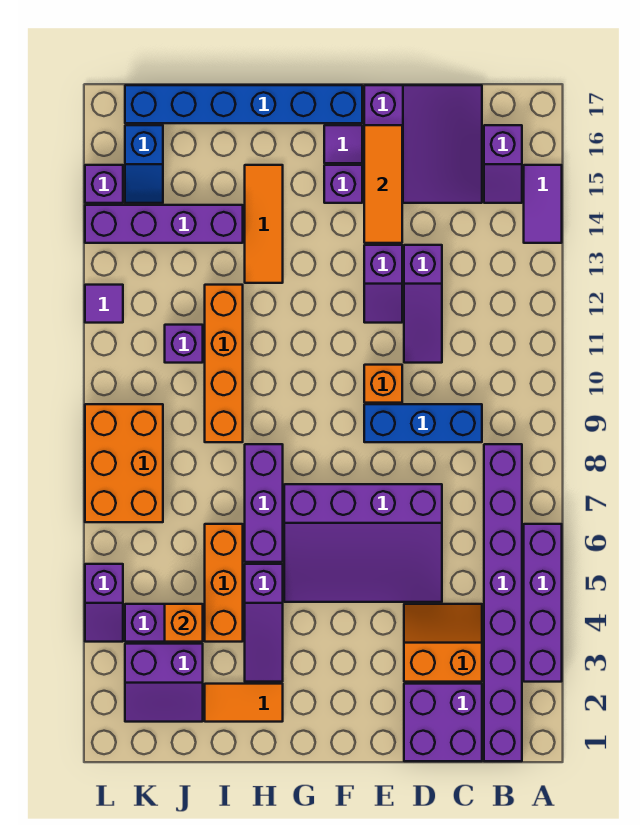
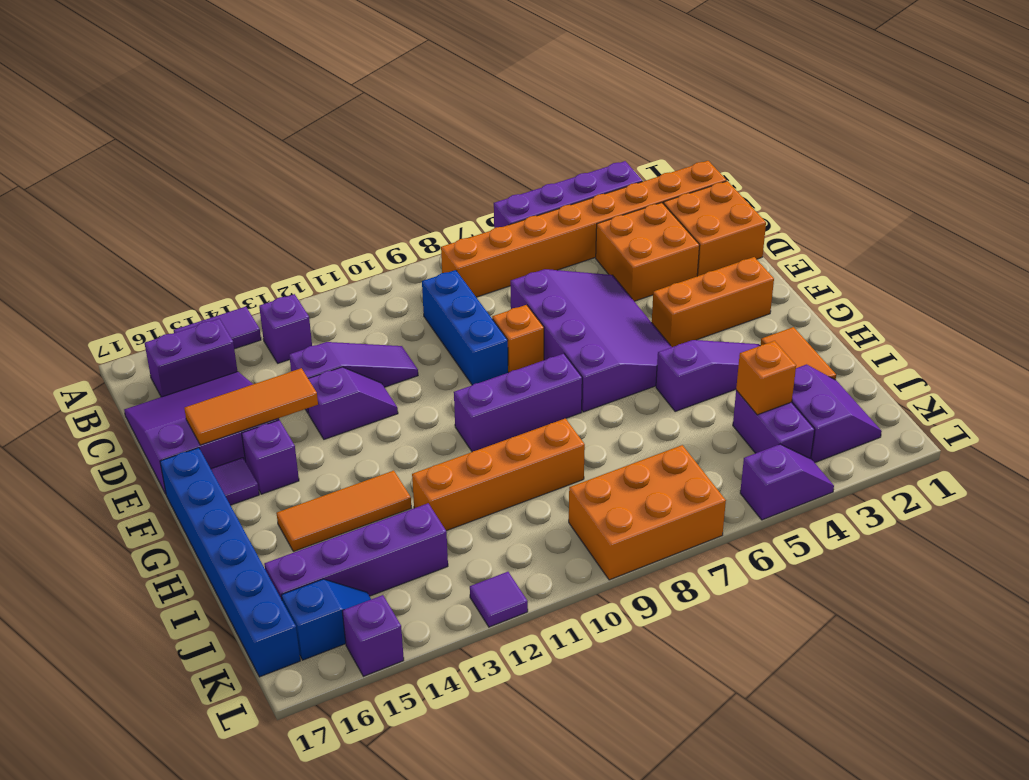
purple 1x8 brick [484,444,522,761] -> orange 1x8 brick [441,161,726,297]
purple 1x2 slope [484,125,522,203] -> purple 1x2 brick [145,318,238,397]
purple 2x2 brick [404,684,482,761] -> orange 2x2 brick [664,181,766,276]
orange 2x2 slope [404,604,482,682] -> orange 2x2 brick [596,203,700,301]
orange 1x1 brick [364,365,402,403] -> orange 1x1 brick moved to [492,305,544,373]
purple 1x3 brick [245,444,283,562] -> purple 1x3 brick moved to [454,353,582,452]
orange 1x3 brick [205,524,243,642] -> orange 1x3 brick moved to [652,257,774,347]
purple 1x4 brick [85,205,243,243] -> purple 1x4 brick turned to [264,503,448,600]
purple 1x1 brick [165,325,203,363] -> purple 1x1 brick moved to [259,294,312,363]

